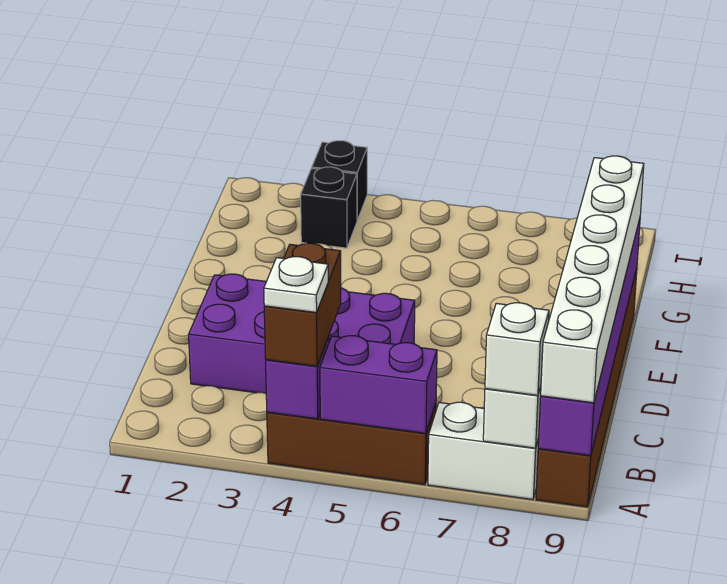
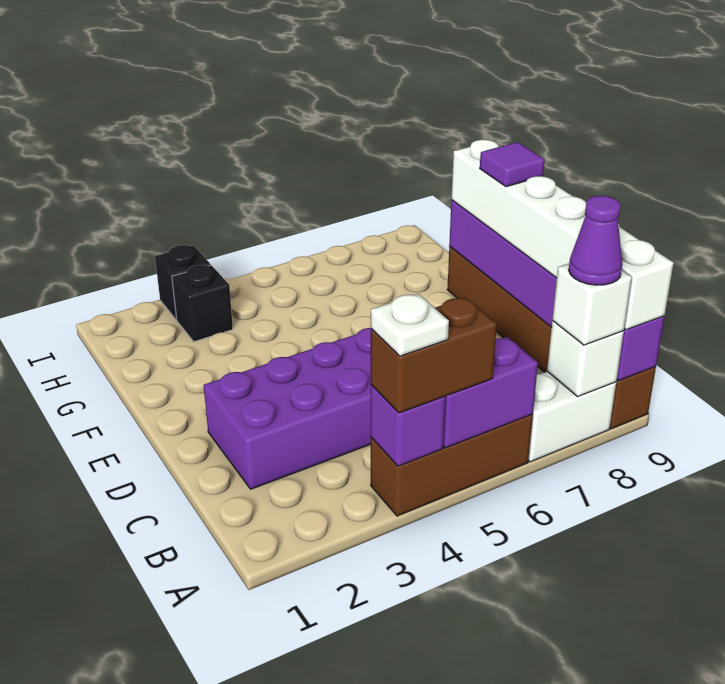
brown 1x2 brick [264,243,341,366] -> brown 1x2 brick turned to [371,298,497,413]
none -> purple 1x1 cone [569,196,622,285]
none -> purple 1x1 tile [480,142,545,187]

